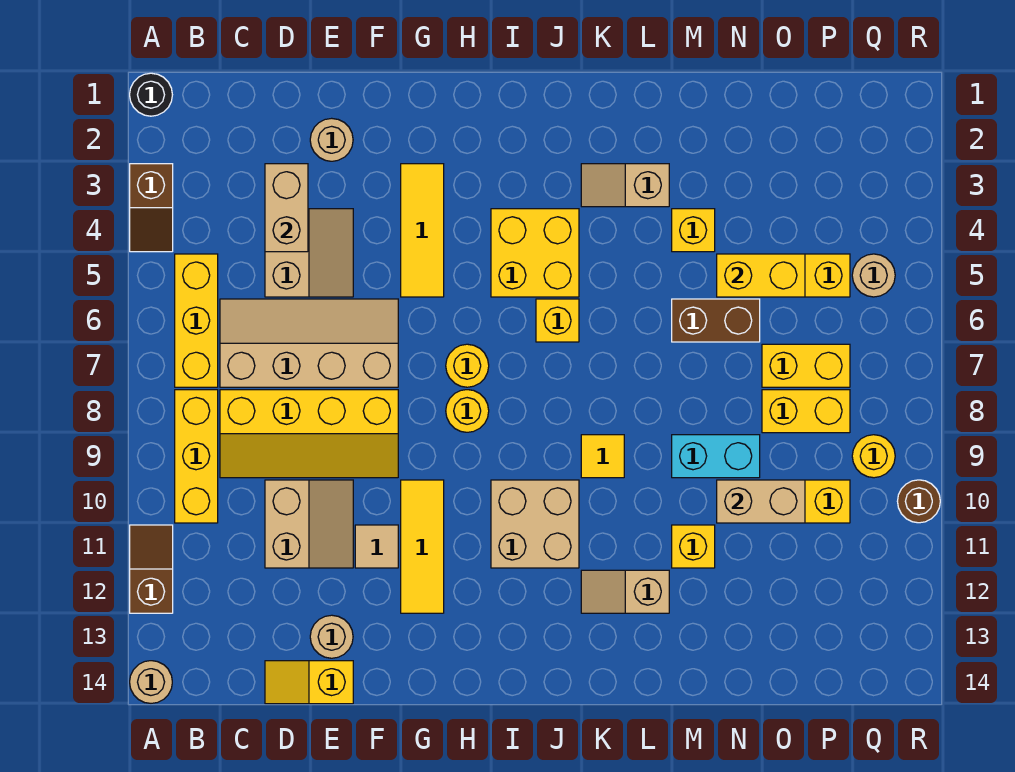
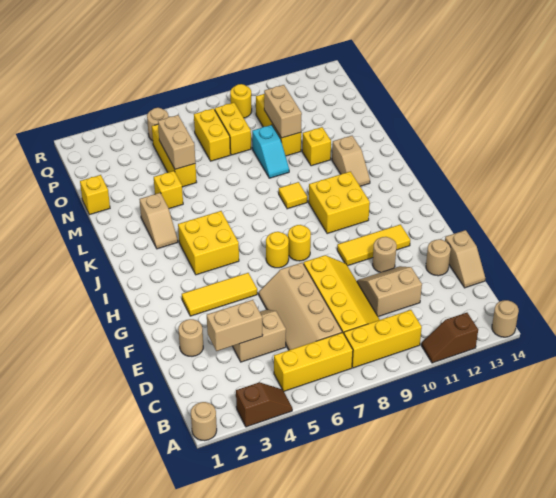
black 1x1 round brick [130,73,172,116] -> tan 1x1 round brick [191,402,217,441]
yellow 1x2 slope [265,661,353,704] -> tan 1x2 slope [445,230,485,288]
tan 1x1 tile [355,525,398,568] -> tan 1x1 round brick [373,237,397,272]
tan 2x2 brick [491,480,579,568] -> yellow 2x2 brick [309,172,370,234]
yellow 1x1 brick [536,299,579,342] -> yellow 1x1 brick moved to [80,175,110,215]
brown 1x2 brick [672,299,760,342] -> none
cyan 1x2 brick [672,435,760,478] -> cyan 1x2 slope [252,125,289,178]
yellow 1x2 brick [717,254,805,297] -> tan 1x2 brick [158,115,195,169]
brown 1x1 round brick [897,480,940,523] -> none

